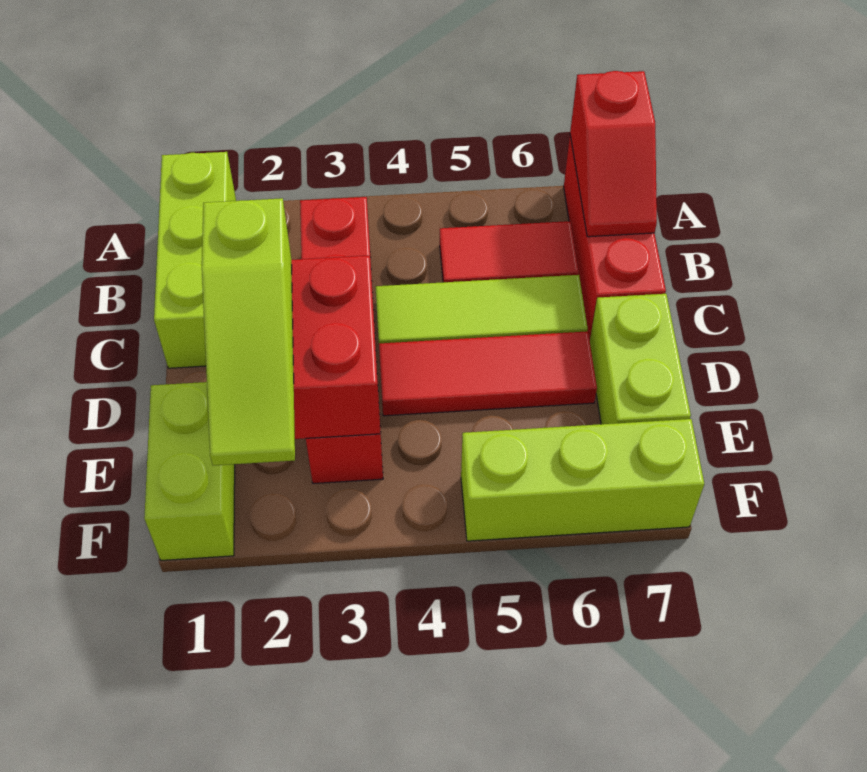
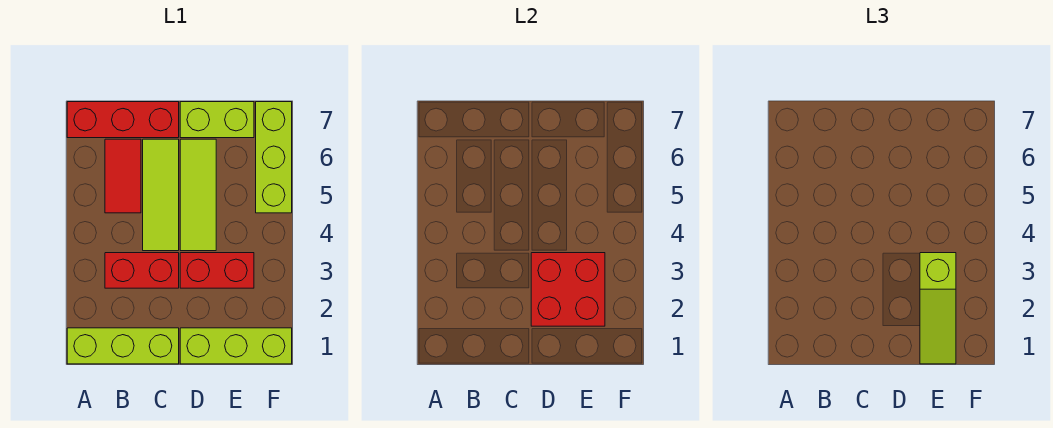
red 1x2 slope [570,71,657,237] -> none
lime 1x3 slope [202,198,295,466] -> lime 1x3 slope turned to [920,253,956,364]
red 1x3 tile [379,331,597,416] -> lime 1x3 tile [180,139,216,251]
lime 1x2 brick [144,382,235,560] -> lime 1x3 brick [180,328,292,364]

